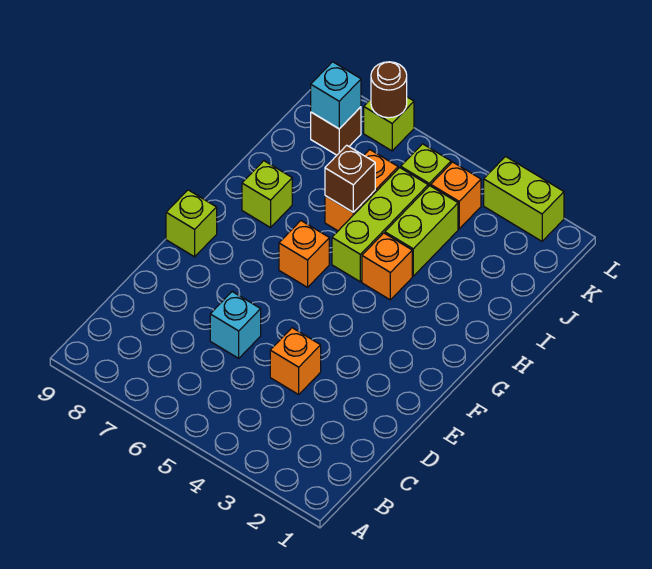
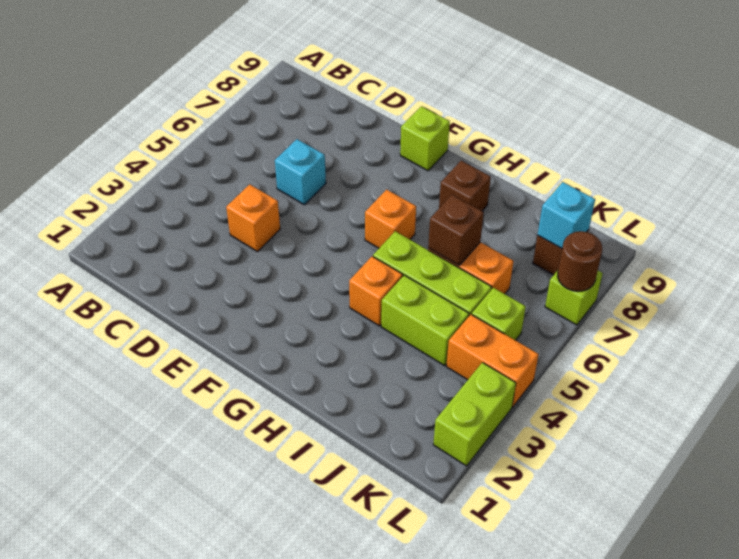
lime 1x1 brick [242,161,292,228] -> brown 1x1 brick [439,161,491,211]
orange 1x1 brick [431,162,481,229] -> orange 1x2 brick [446,314,539,407]

